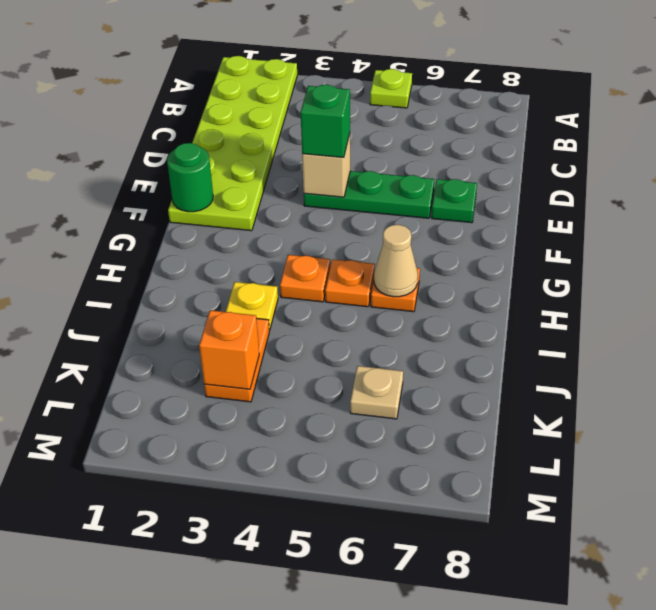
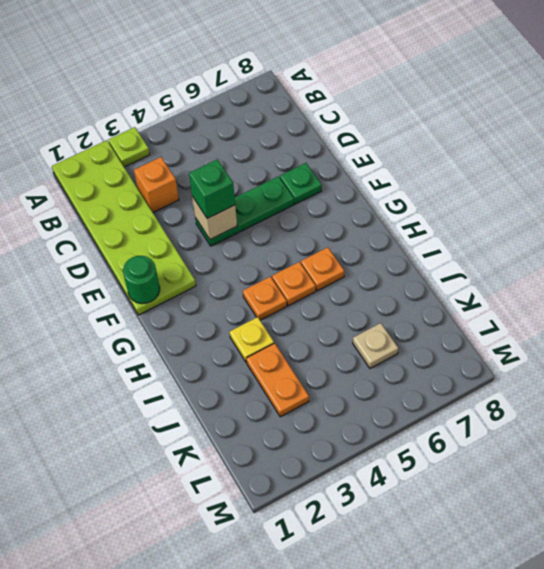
lime 1x1 plate [370,69,412,108] -> lime 1x1 plate moved to [109,127,150,167]
tan 1x1 cone [374,225,418,297] -> none
orange 1x1 brick [199,310,259,389] -> orange 1x1 brick moved to [134,157,179,212]

